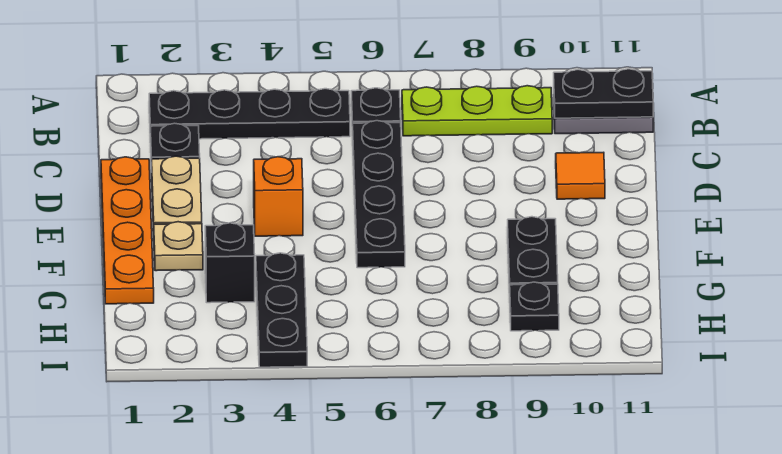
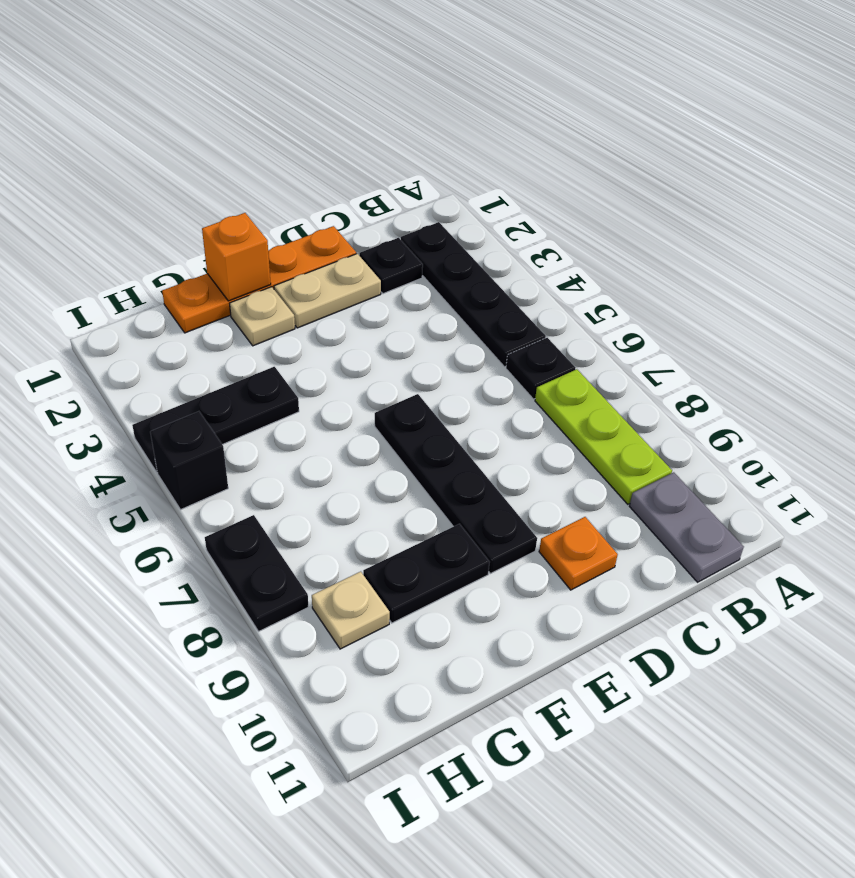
black 1x2 plate [554,69,653,118] -> black 1x2 plate moved to [205,515,308,631]
black 1x4 plate [353,121,405,268] -> black 1x4 plate turned to [375,394,537,574]
orange 1x1 tile [556,152,605,199] -> orange 1x1 plate [539,517,618,590]
orange 1x1 brick [254,157,303,236] -> orange 1x1 brick moved to [202,213,271,301]
black 1x1 brick [205,223,255,303] -> black 1x1 brick moved to [150,411,228,510]
black 1x1 plate [510,282,559,331] -> tan 1x1 plate [312,572,390,649]

